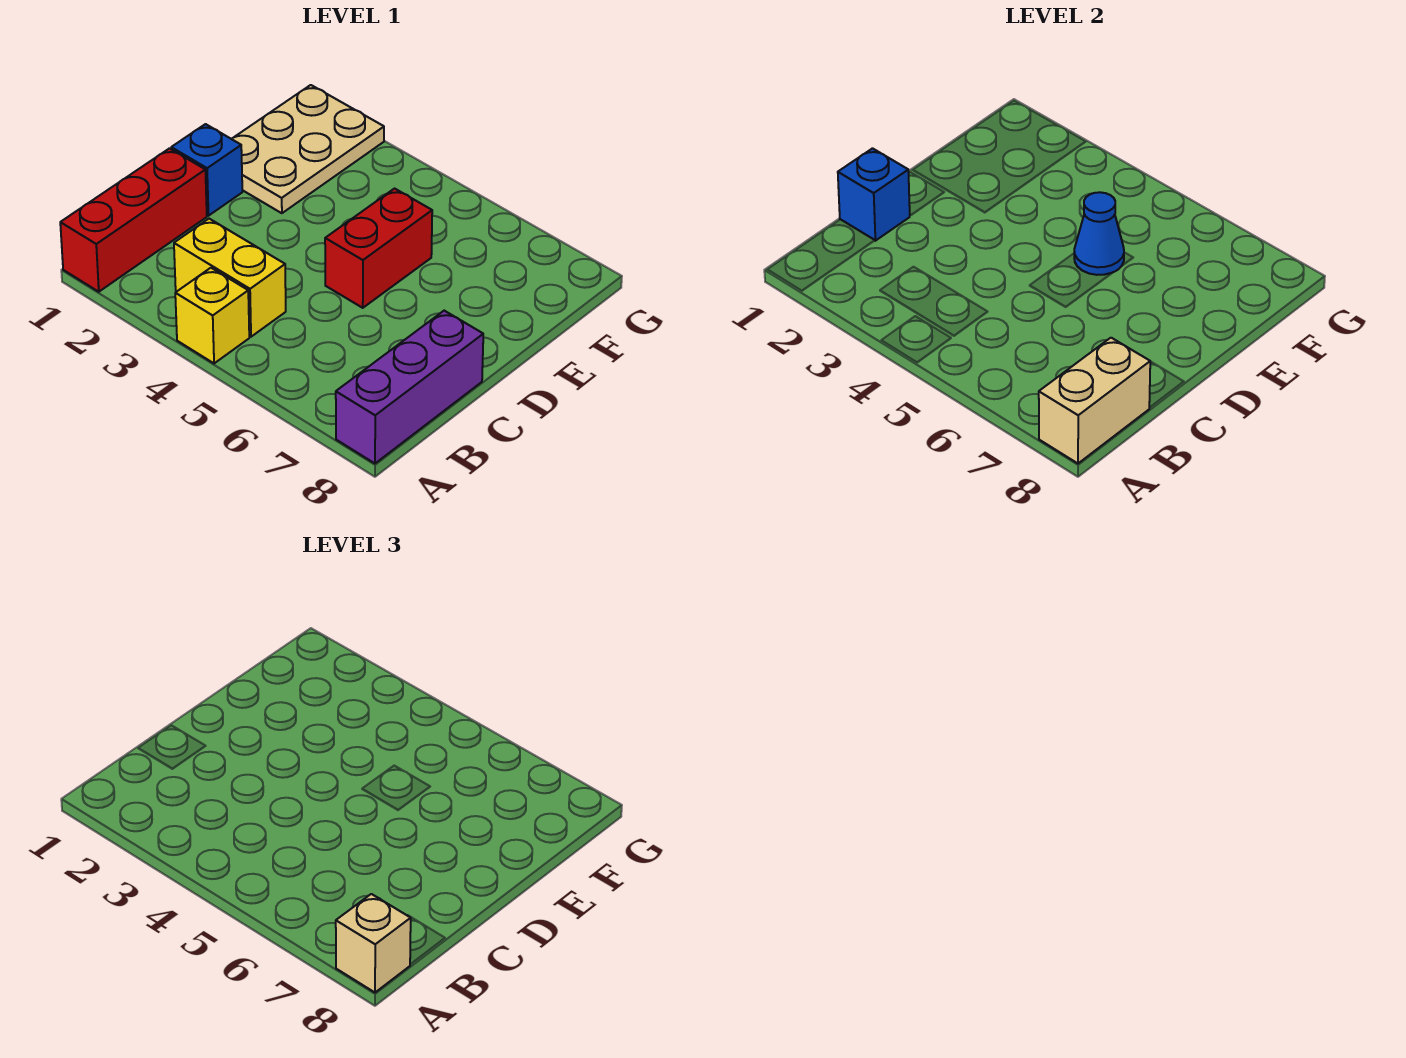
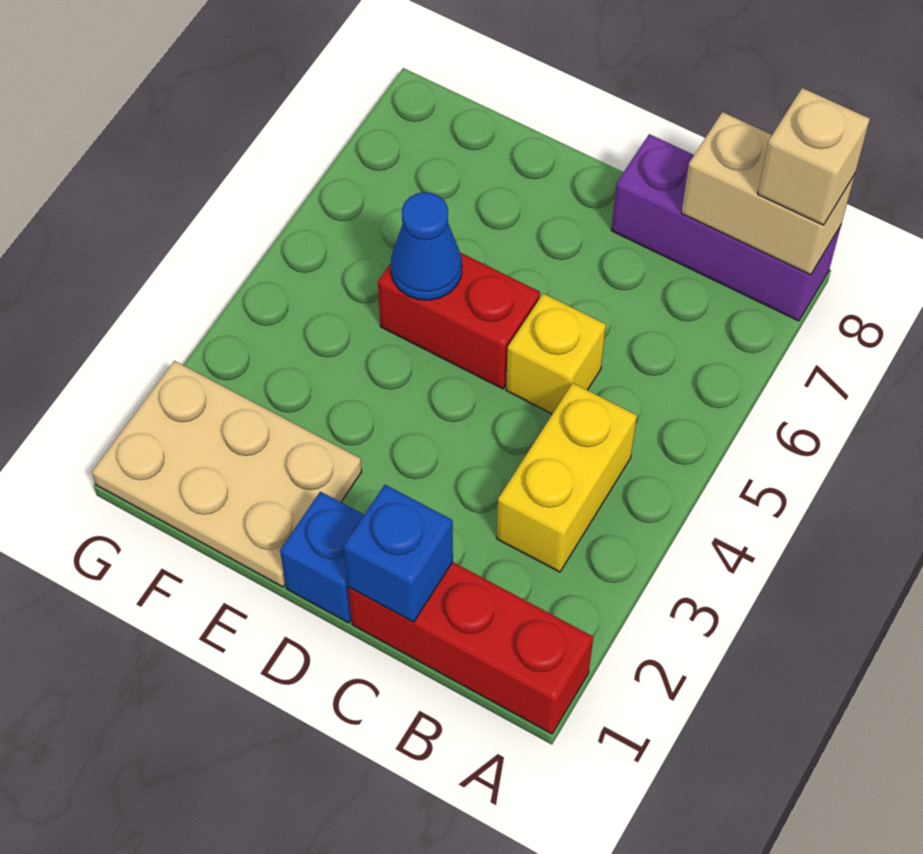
yellow 1x1 brick [175,268,249,363] -> yellow 1x1 brick moved to [506,293,606,414]

